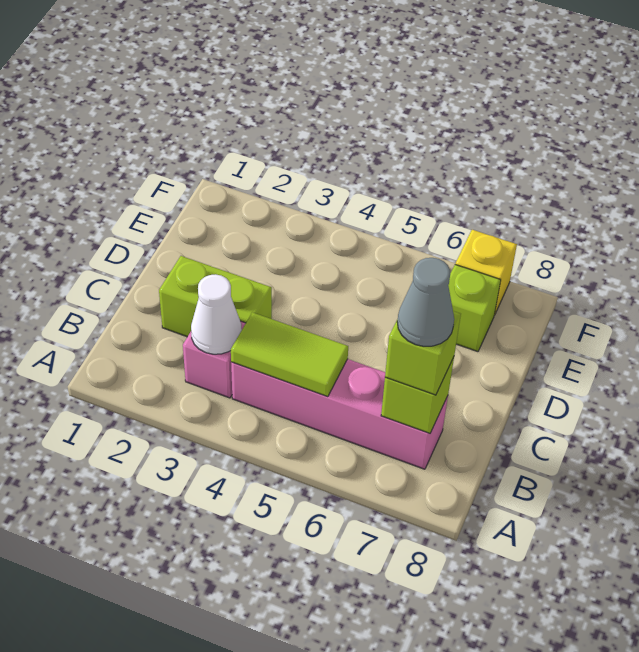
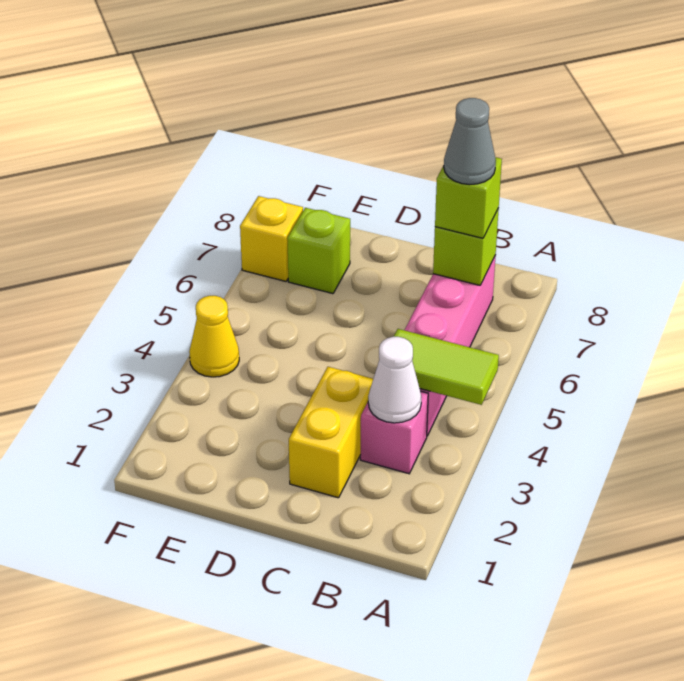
lime 1x2 tile [231,312,348,397] -> lime 1x2 tile turned to [394,329,499,405]
lime 1x2 brick [159,256,272,337] -> yellow 1x2 brick [289,367,373,498]
none -> yellow 1x1 cone [189,296,239,377]

